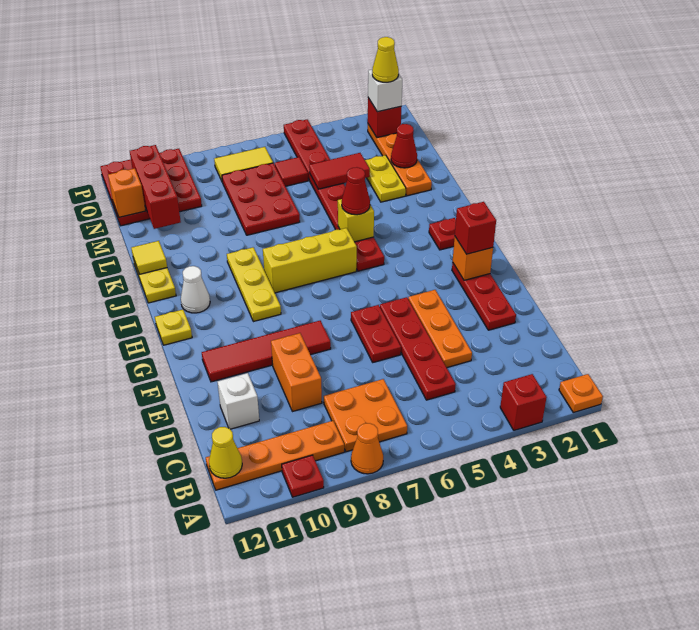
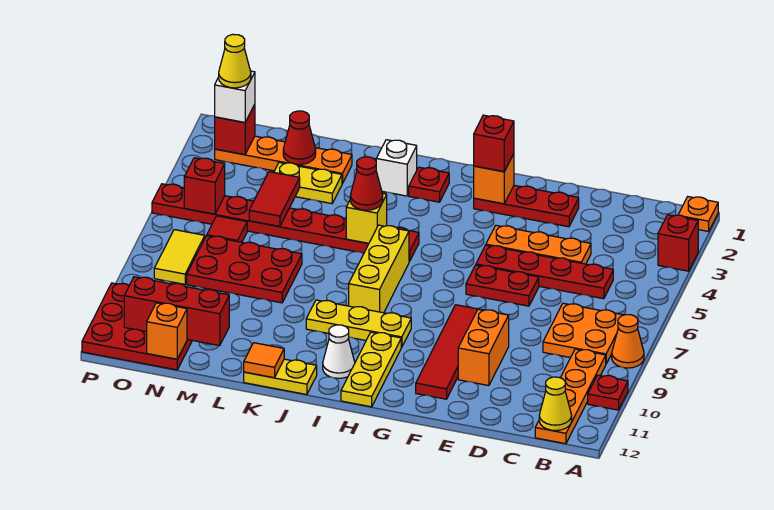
orange 1x2 brick [271,333,322,412] -> orange 1x2 brick turned to [458,309,509,386]
white 1x1 brick [218,373,259,429] -> white 1x1 brick moved to [376,140,417,196]
yellow 1x1 plate [155,310,192,345] -> yellow 1x3 plate [341,332,401,407]
yellow 1x1 tile [131,241,167,274] -> orange 1x1 tile [244,343,284,378]
none -> red 1x1 brick [184,158,225,214]

